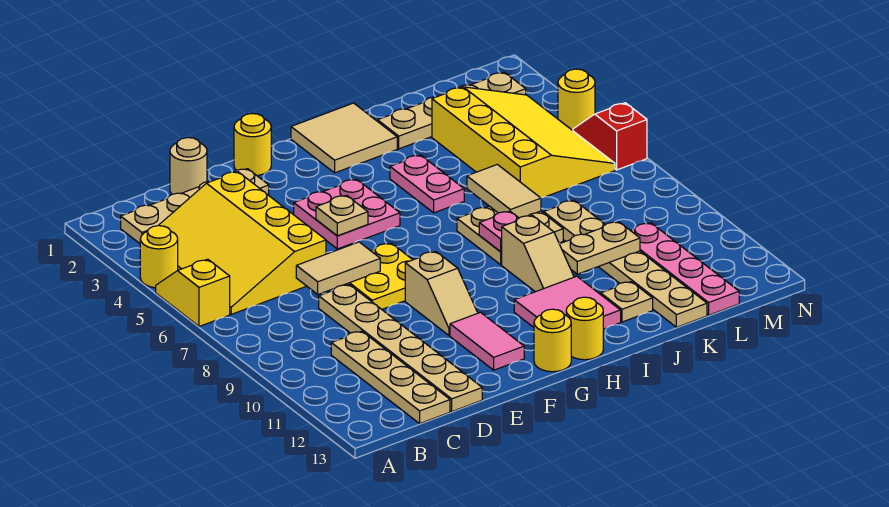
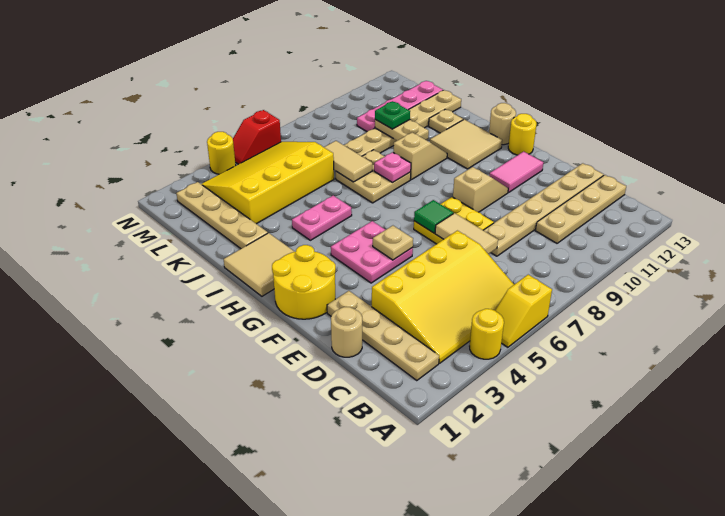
yellow 1x1 round brick [234,114,271,176] -> yellow 2x2 round brick [272,245,336,319]
none -> green 1x1 tile [414,200,453,233]
pink 2x2 tile [514,276,621,329] -> tan 2x2 tile [430,119,502,169]
yellow 1x1 round brick [566,297,603,360] -> tan 1x1 round brick [489,103,516,145]
tan 1x2 tile [467,164,541,218] -> tan 1x2 tile turned to [324,141,372,182]
none -> green 1x1 plate [375,101,410,129]

